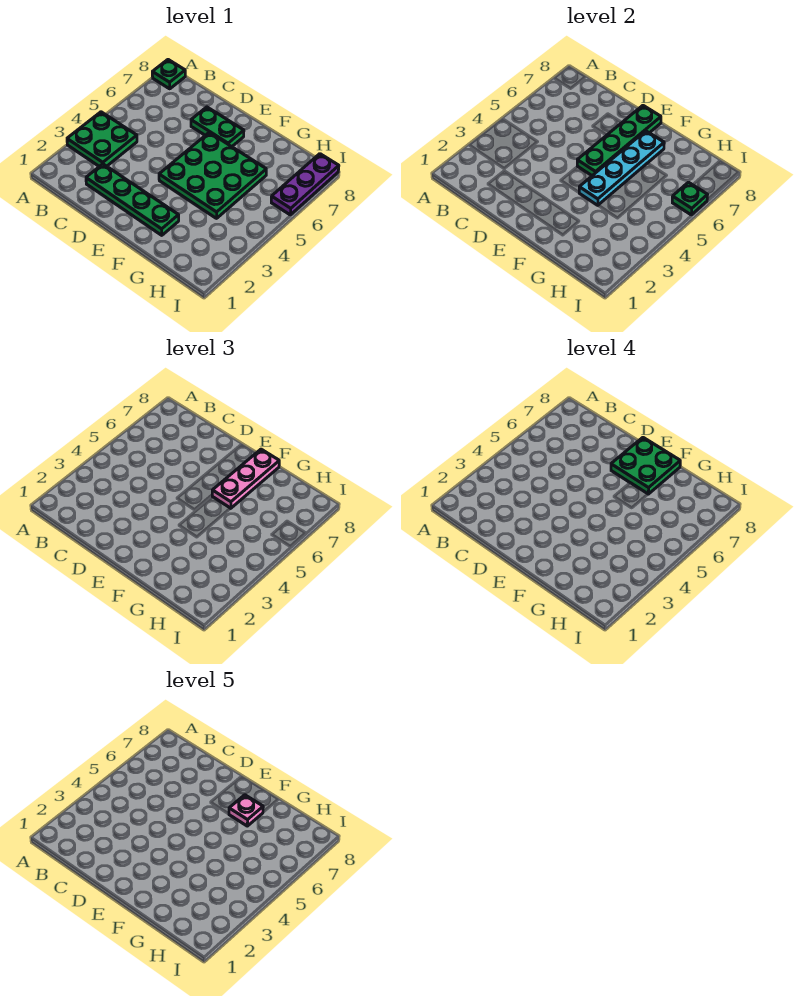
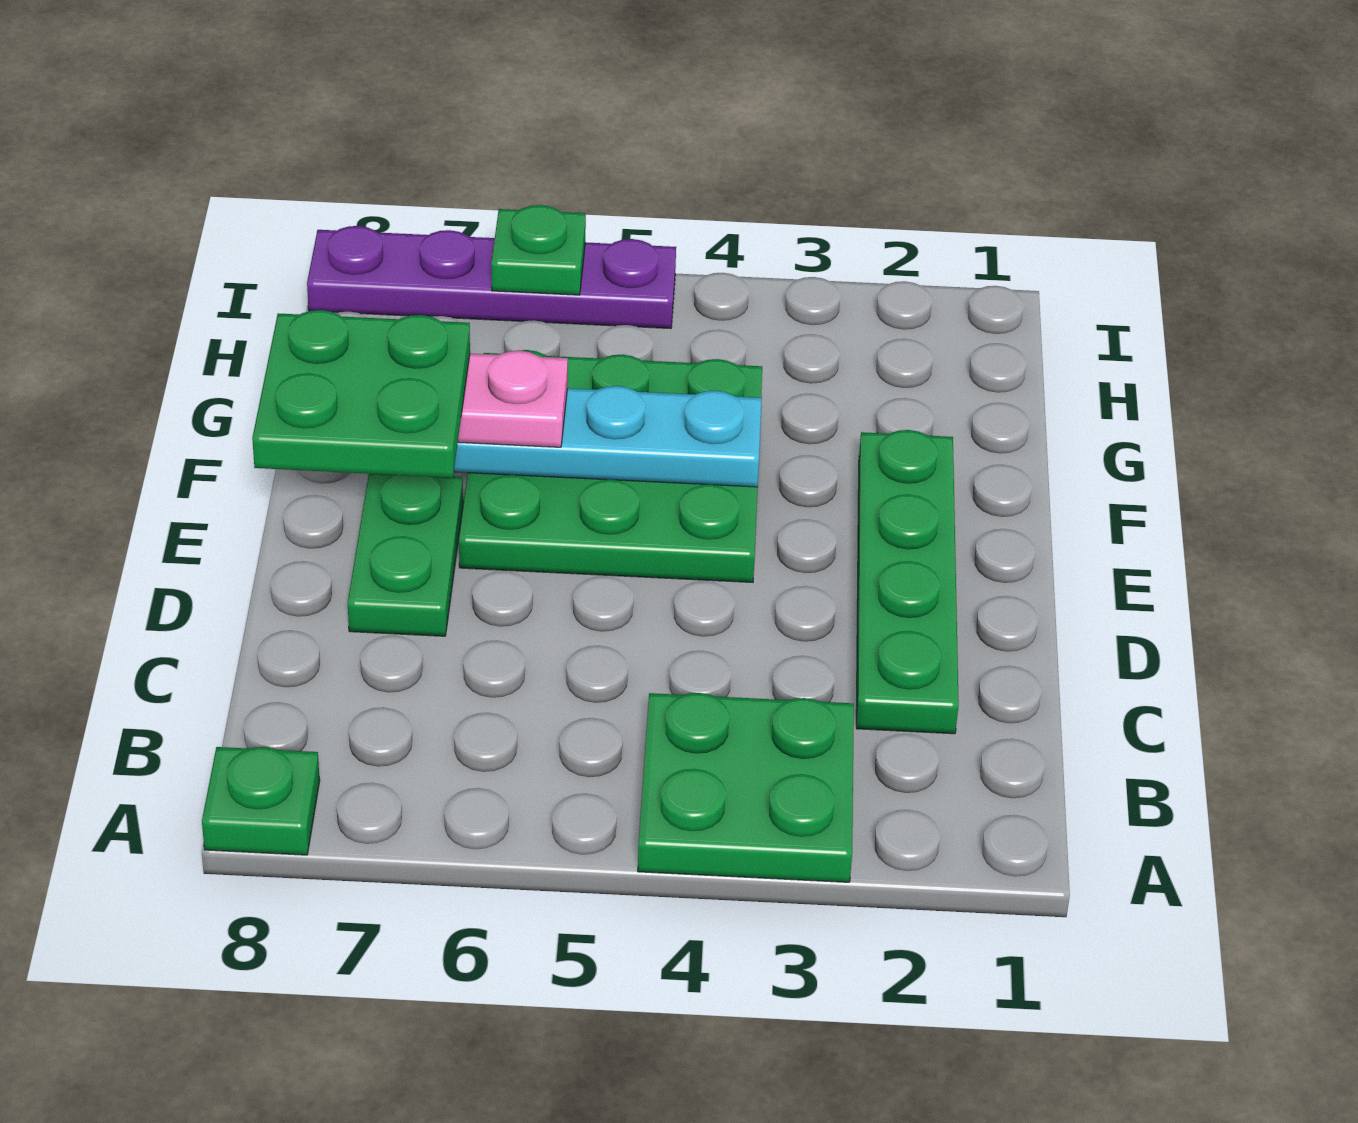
green 1x4 plate [577,106,661,176] -> none
pink 1x1 plate [229,795,263,826] -> none
purple 1x3 plate [271,154,339,215] -> purple 1x4 plate [307,226,676,329]

